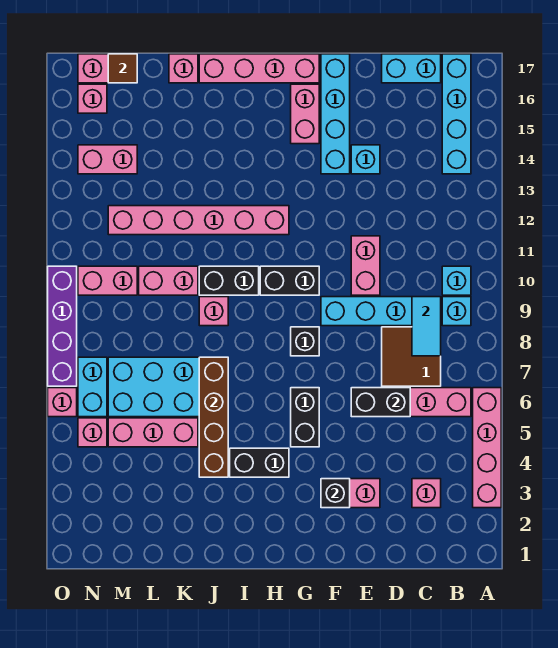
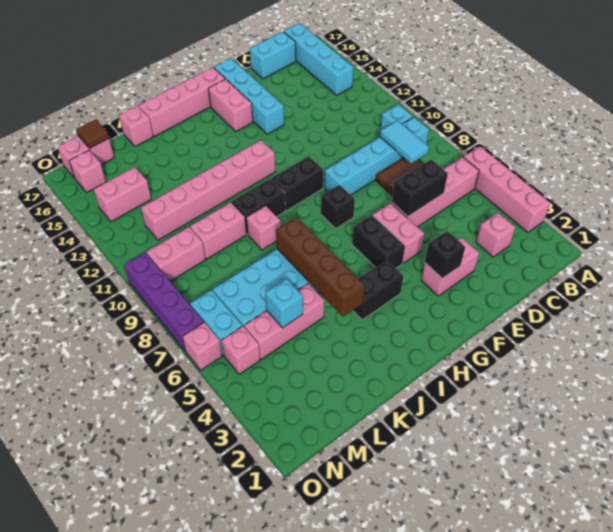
pink 1x2 brick [351,236,380,295] -> pink 1x2 brick moved to [373,203,424,263]
cyan 1x1 brick [351,145,380,174] -> cyan 1x1 brick moved to [265,279,303,328]

